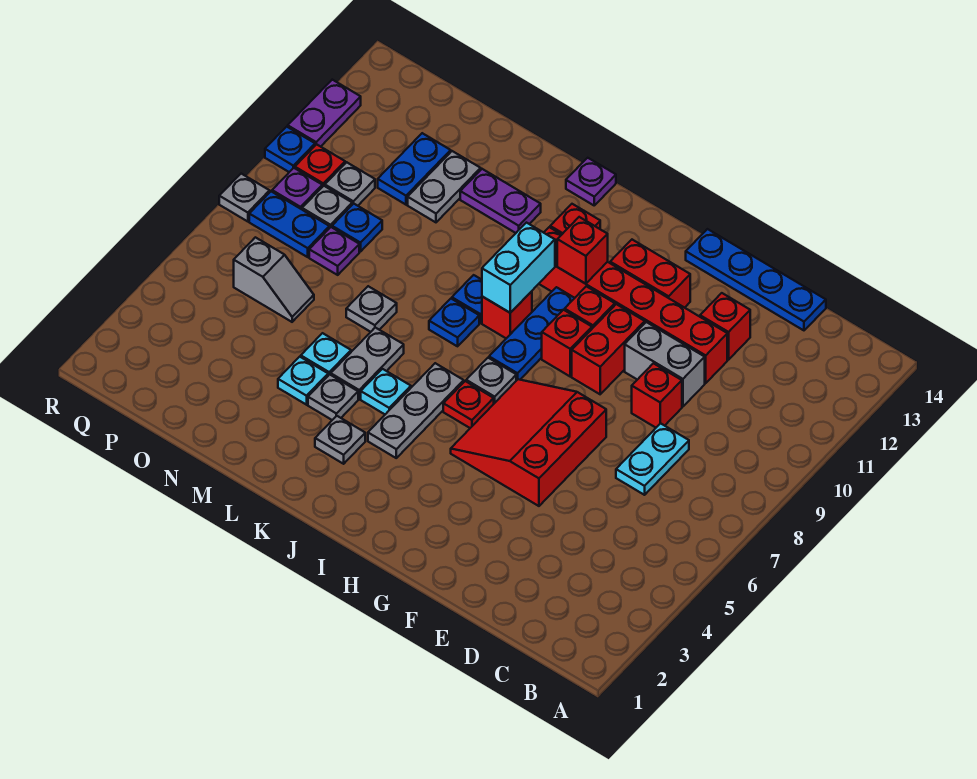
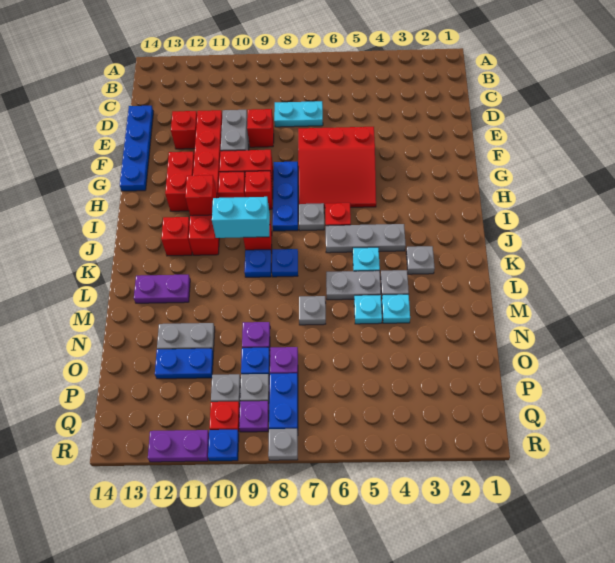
blue 1x3 plate [489,287,574,381] -> blue 1x3 plate turned to [273,162,298,231]
purple 1x1 plate [566,158,616,205] -> purple 1x1 plate moved to [242,322,270,349]
purple 1x2 plate [460,169,541,233] -> purple 1x2 plate turned to [134,275,190,303]
grey 1x2 slope [234,237,314,322] -> none

